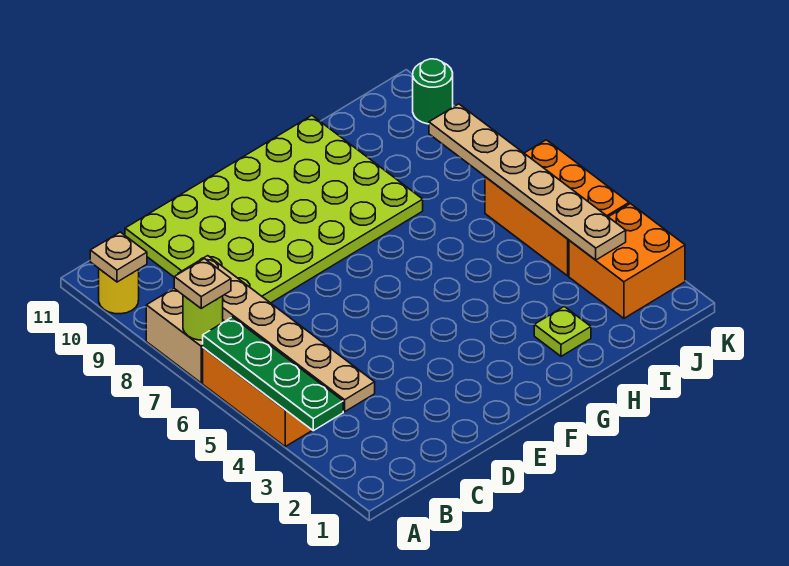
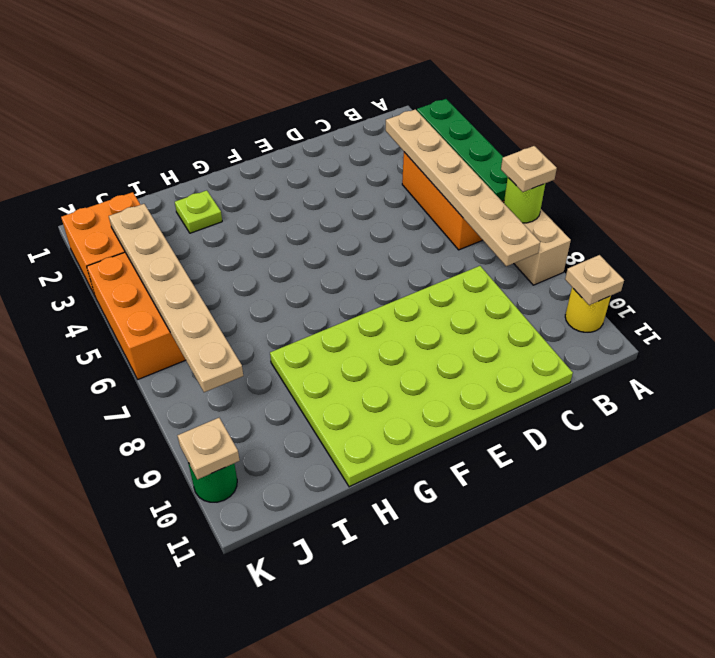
none -> tan 1x1 plate [177,418,240,479]

